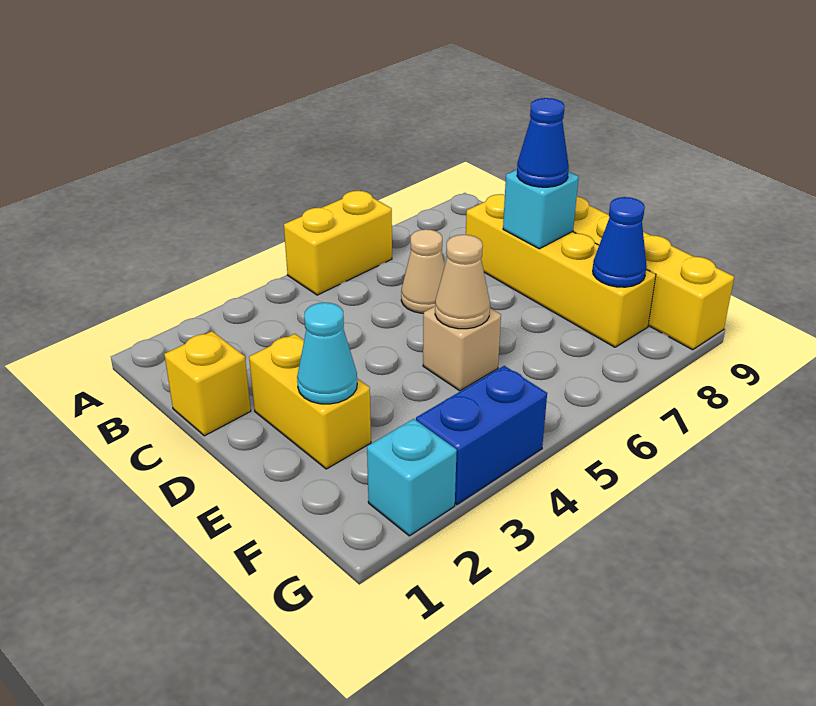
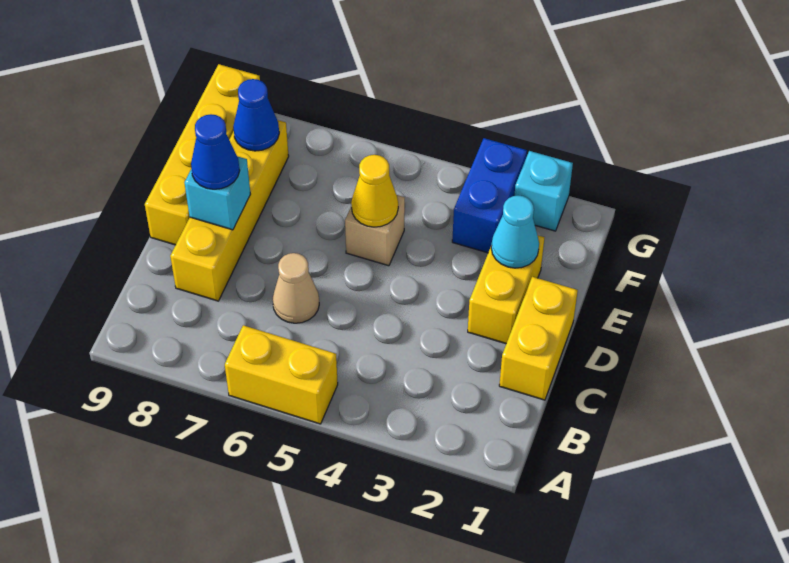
yellow 1x1 brick [164,331,251,436] -> yellow 1x2 brick [499,277,578,400]
tan 1x1 cone [435,235,490,329] -> yellow 1x1 cone [351,155,398,227]
blue 1x2 brick [416,366,547,505] -> blue 1x2 brick turned to [452,138,527,253]

